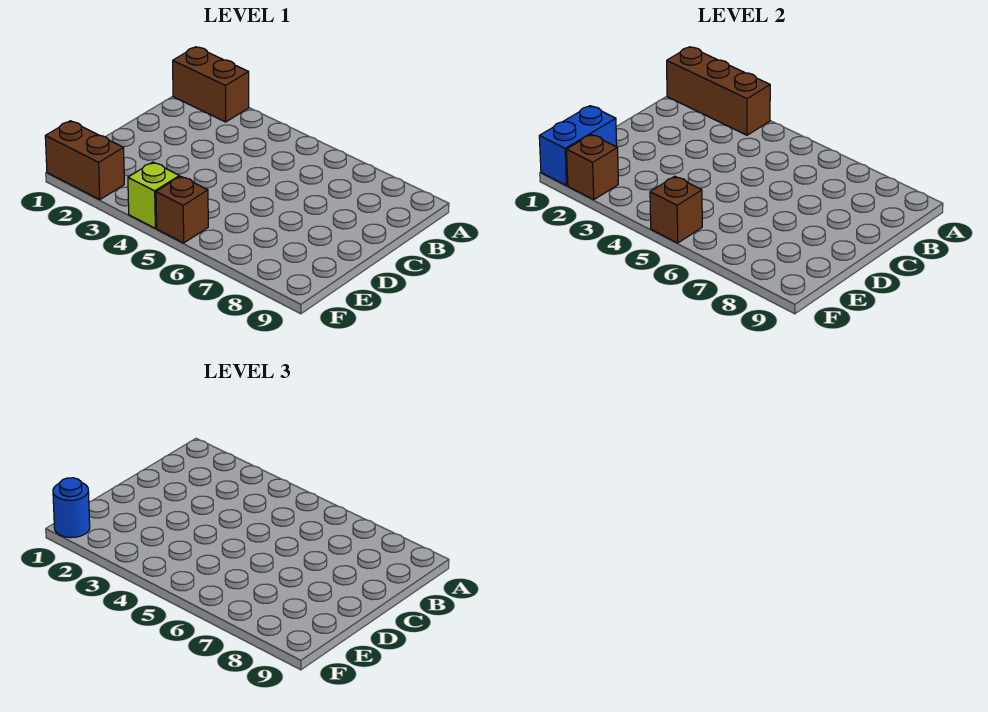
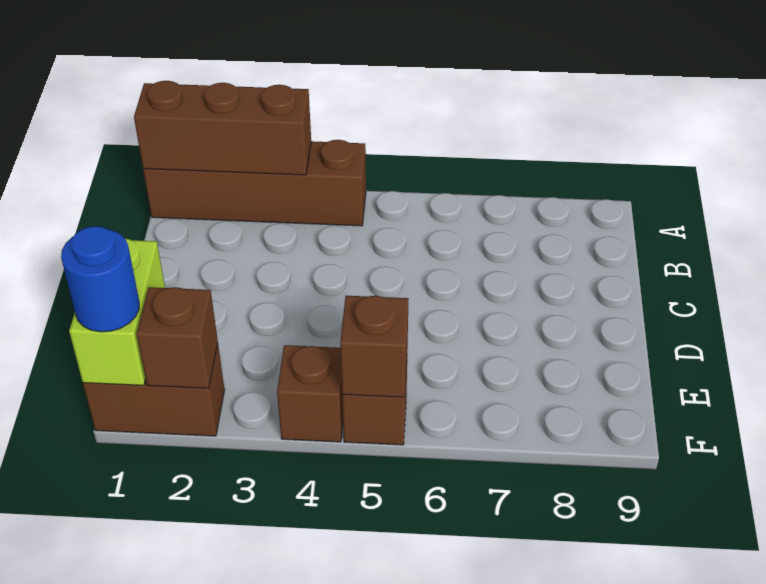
brown 1x2 brick [173,47,249,122] -> brown 1x4 brick [143,140,366,226]
blue 1x2 brick [539,106,617,186] -> lime 1x2 brick [69,239,165,385]
lime 1x1 brick [128,162,179,228] -> brown 1x1 brick [277,345,343,442]

